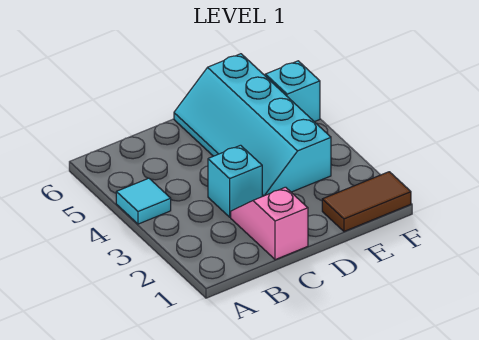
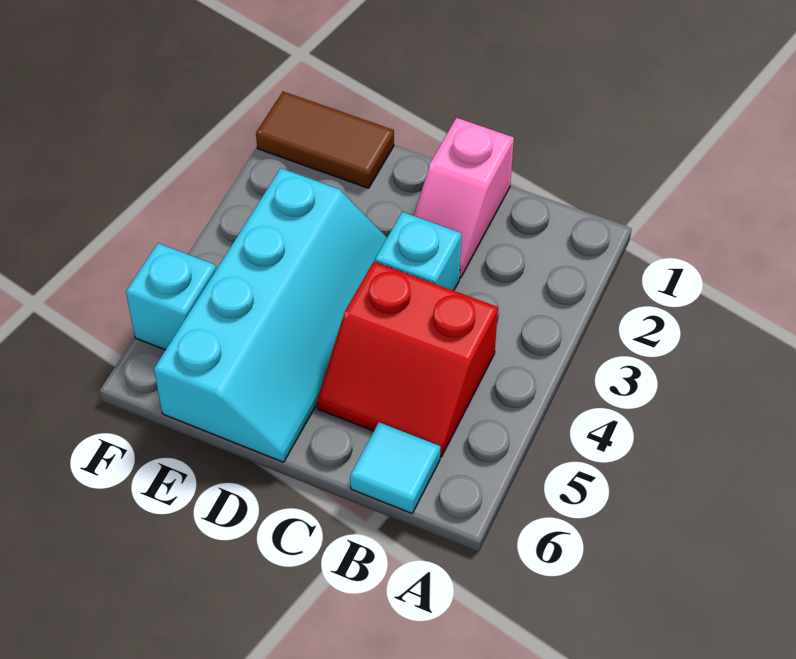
cyan 1x1 tile [116,178,171,224] -> cyan 1x1 tile moved to [350,422,440,513]
none -> red 2x2 slope [317,262,498,457]

